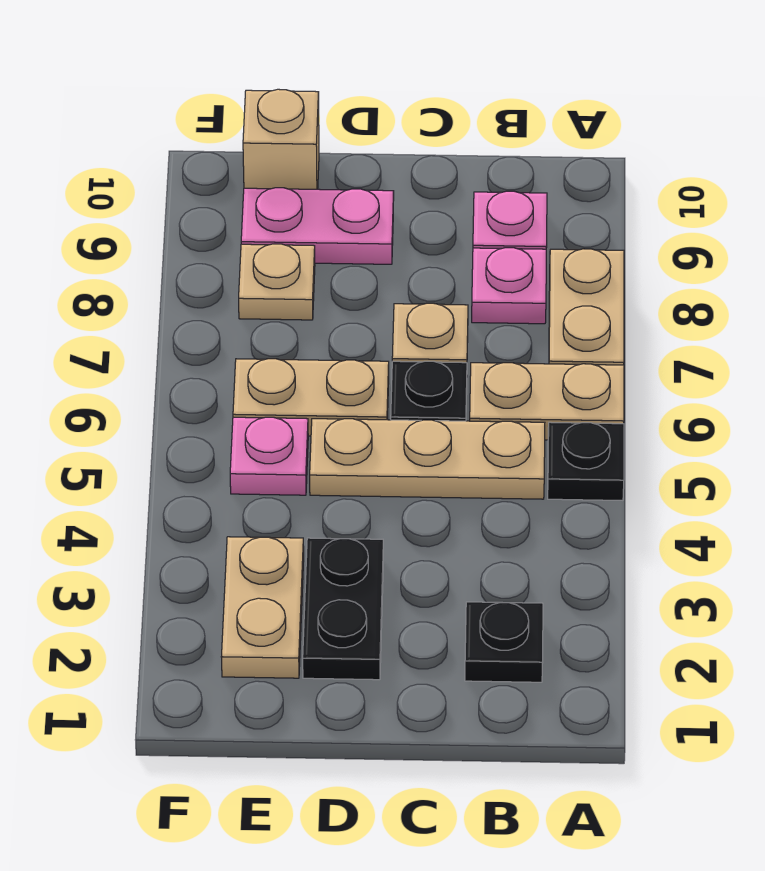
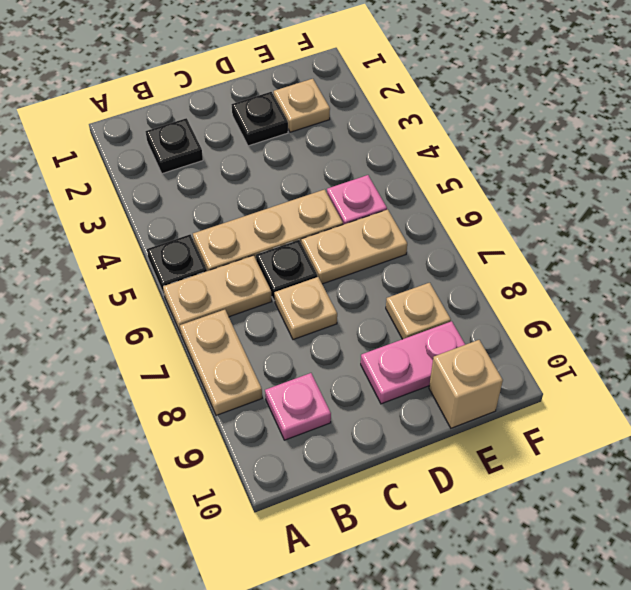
pink 1x1 plate [472,248,546,324] -> none
black 1x2 plate [303,538,383,680] -> black 1x1 plate [232,92,288,146]
tan 1x2 plate [222,537,304,678] -> tan 1x1 plate [274,79,330,132]

